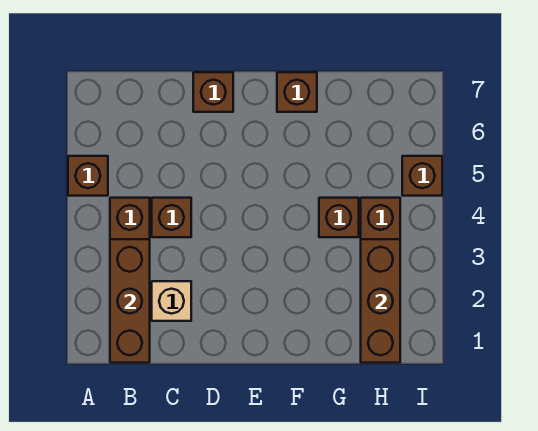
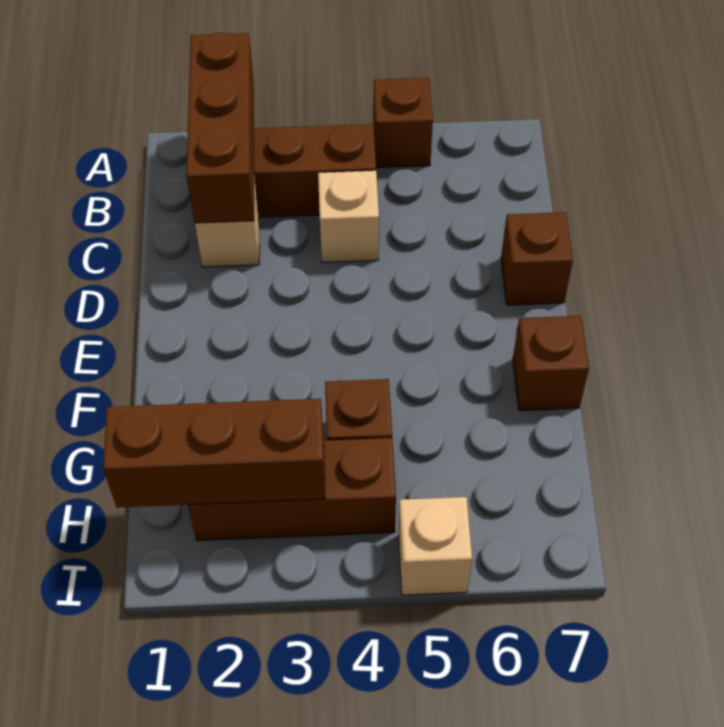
brown 1x3 brick [110,239,150,363] -> brown 1x3 brick turned to [186,33,254,223]
brown 1x1 brick [152,198,191,237] -> tan 1x1 brick [318,171,379,262]
brown 1x1 brick [402,156,442,196] -> tan 1x1 brick [398,497,472,595]

